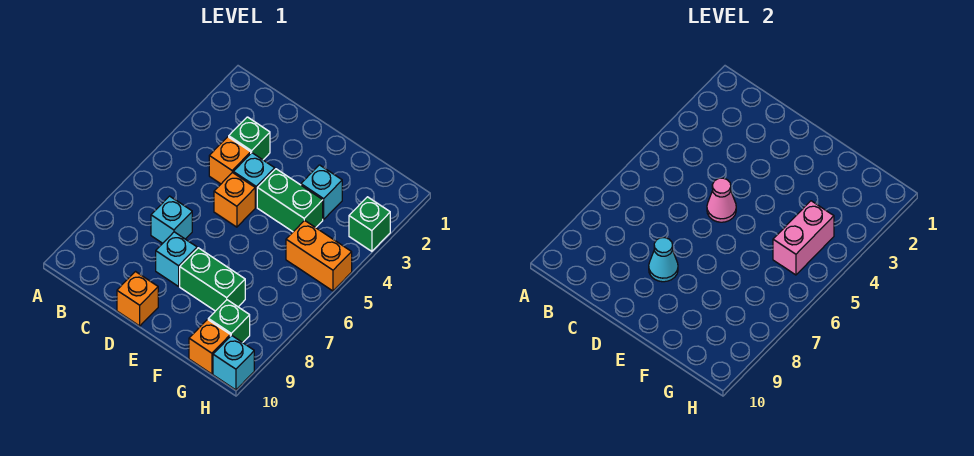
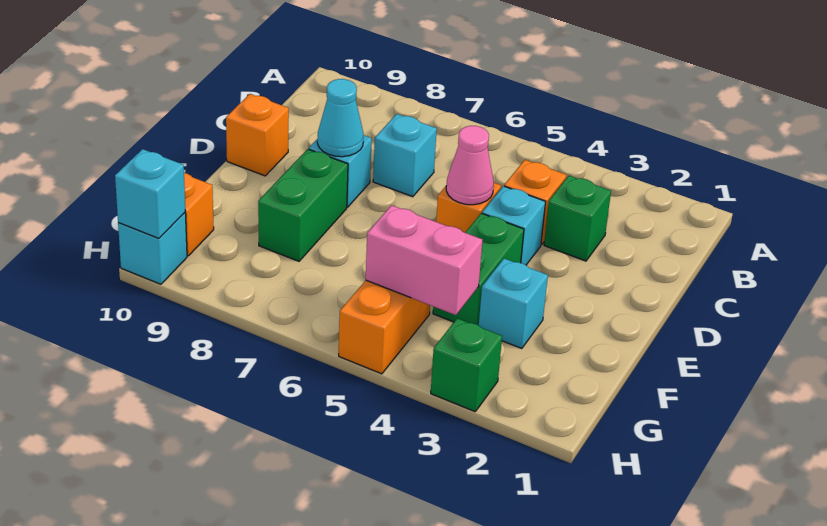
green 1x1 brick [208,300,250,343] -> none
none -> cyan 1x1 brick [115,149,185,238]

